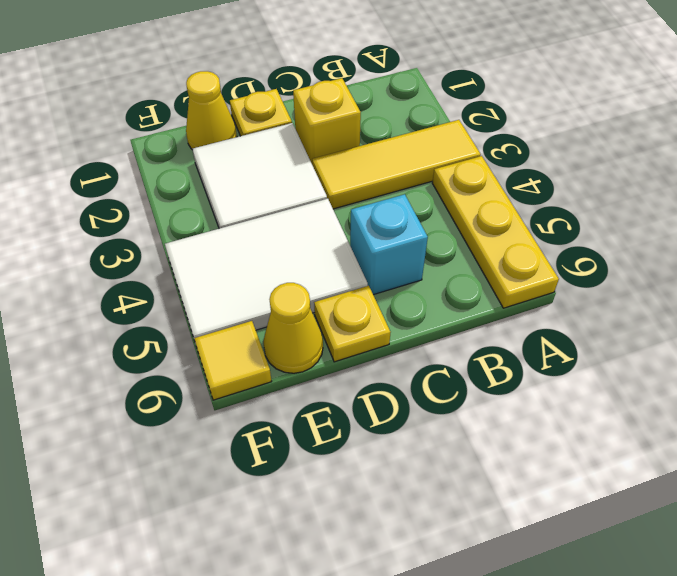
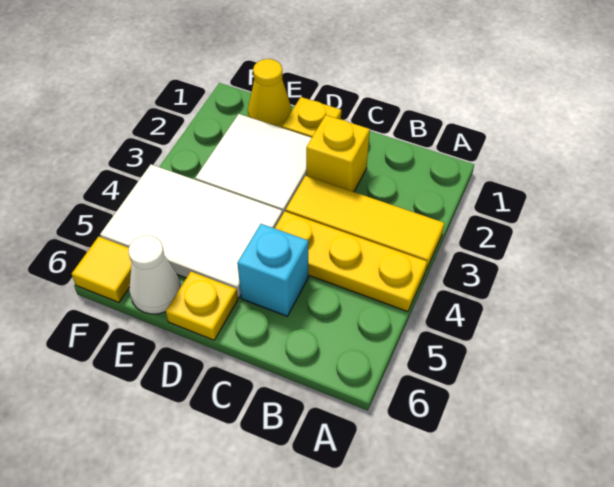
yellow 1x3 plate [432,156,559,308] -> yellow 1x3 plate turned to [275,211,427,312]
yellow 1x1 cone [263,283,323,373] -> white 1x1 cone [129,236,181,314]

